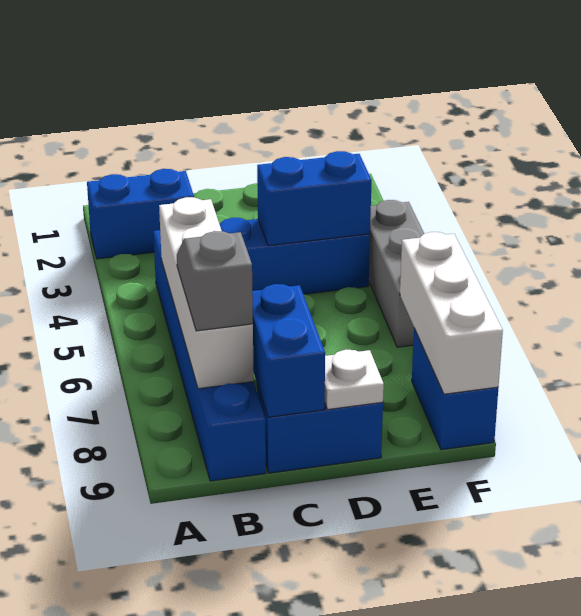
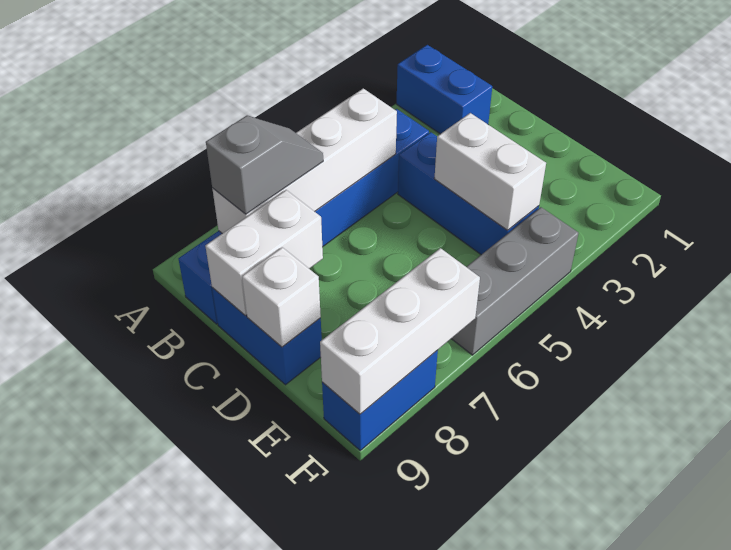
blue 1x2 brick [252,284,325,417] -> white 1x2 brick [205,190,323,315]
blue 1x2 brick [257,151,372,246] -> white 1x2 brick [434,113,546,231]
white 1x1 plate [325,350,384,410] -> white 1x1 brick [242,247,321,347]

